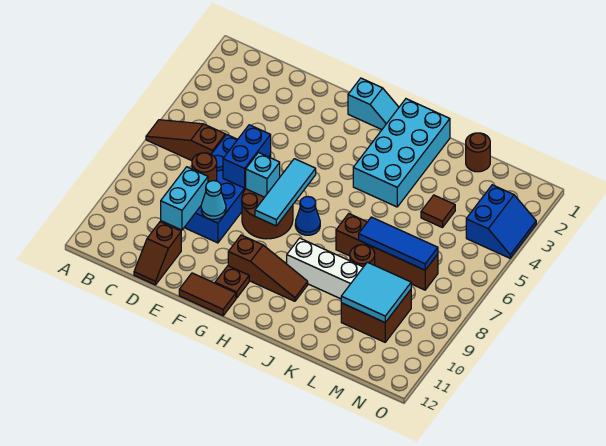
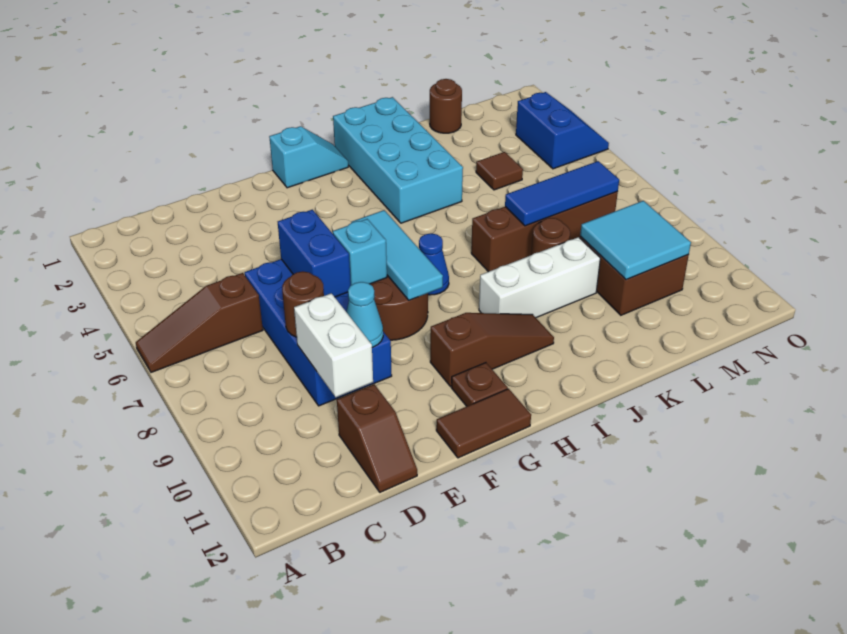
cyan 1x2 brick [161,167,208,230] -> white 1x2 brick [294,293,373,397]

